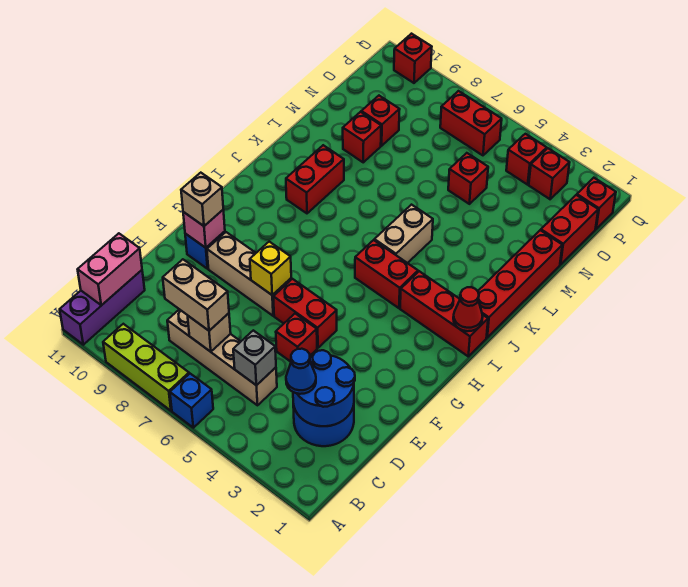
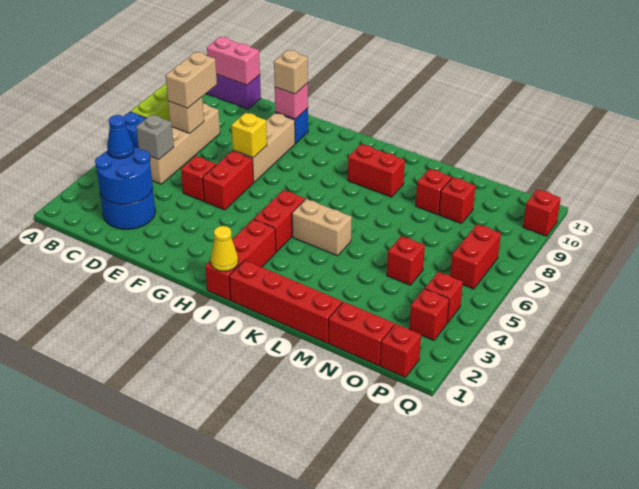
red 1x1 cone [453,287,483,331] -> yellow 1x1 cone [211,226,238,271]

